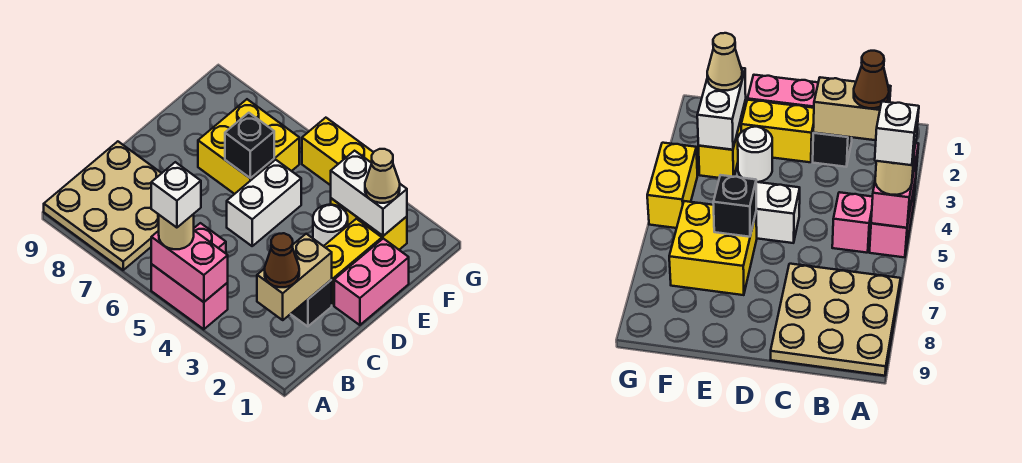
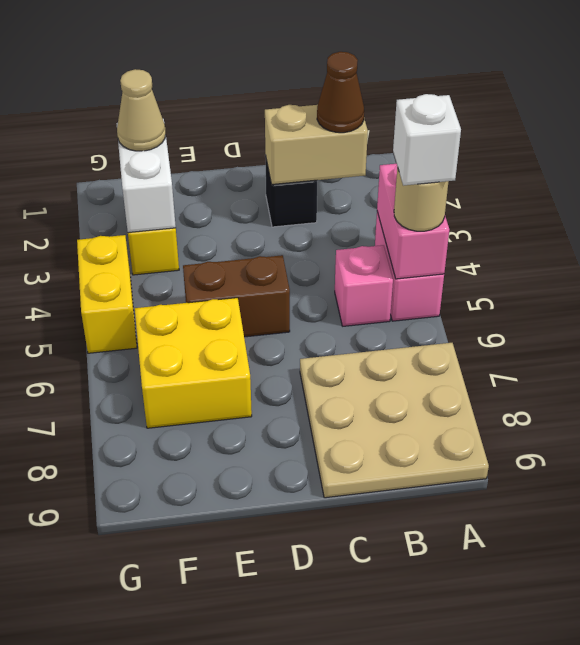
pink 1x2 brick [334,239,409,325] -> none
yellow 1x2 brick [324,219,382,305] -> none
white 1x2 brick [227,160,301,246] -> brown 1x2 brick [183,255,290,337]
white 1x1 round brick [313,205,348,246] -> none
black 1x1 brick [225,113,274,178] -> none

